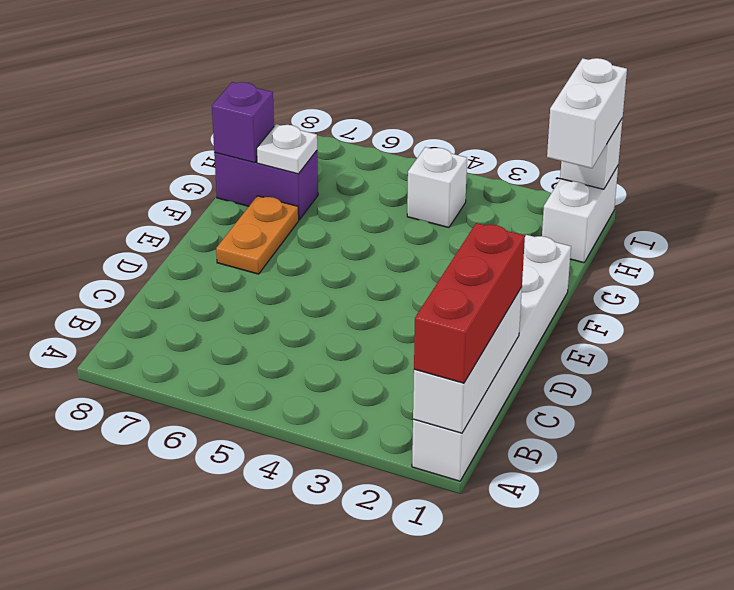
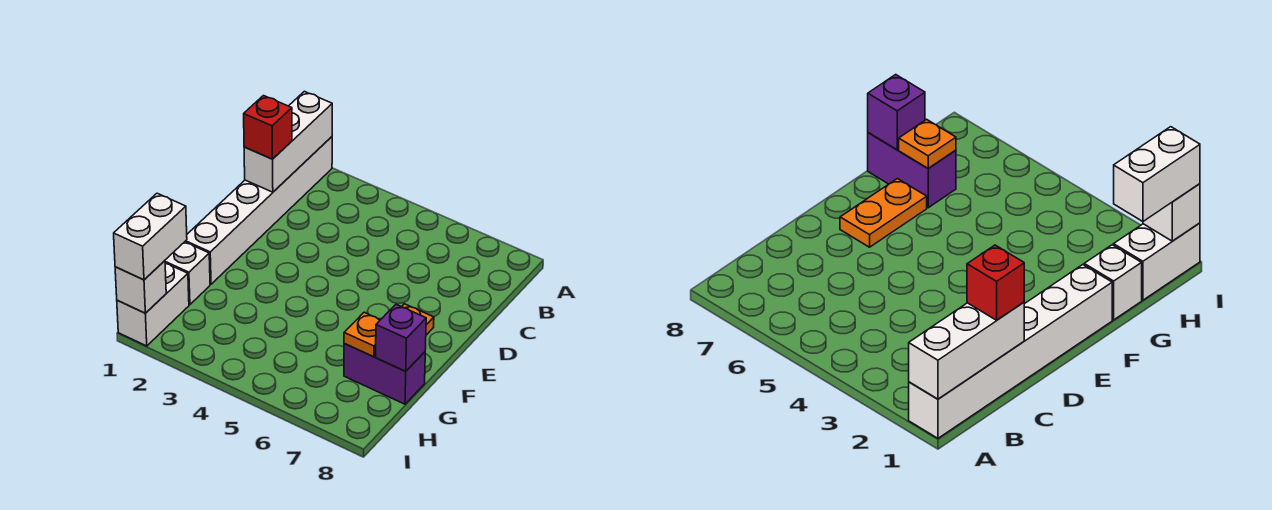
red 1x3 brick [414,223,525,383] -> red 1x1 brick [244,96,292,159]
white 1x1 plate [257,124,317,174] -> orange 1x1 plate [344,312,380,357]
white 1x1 brick [407,147,467,228] -> white 1x1 brick moved to [165,242,210,305]

